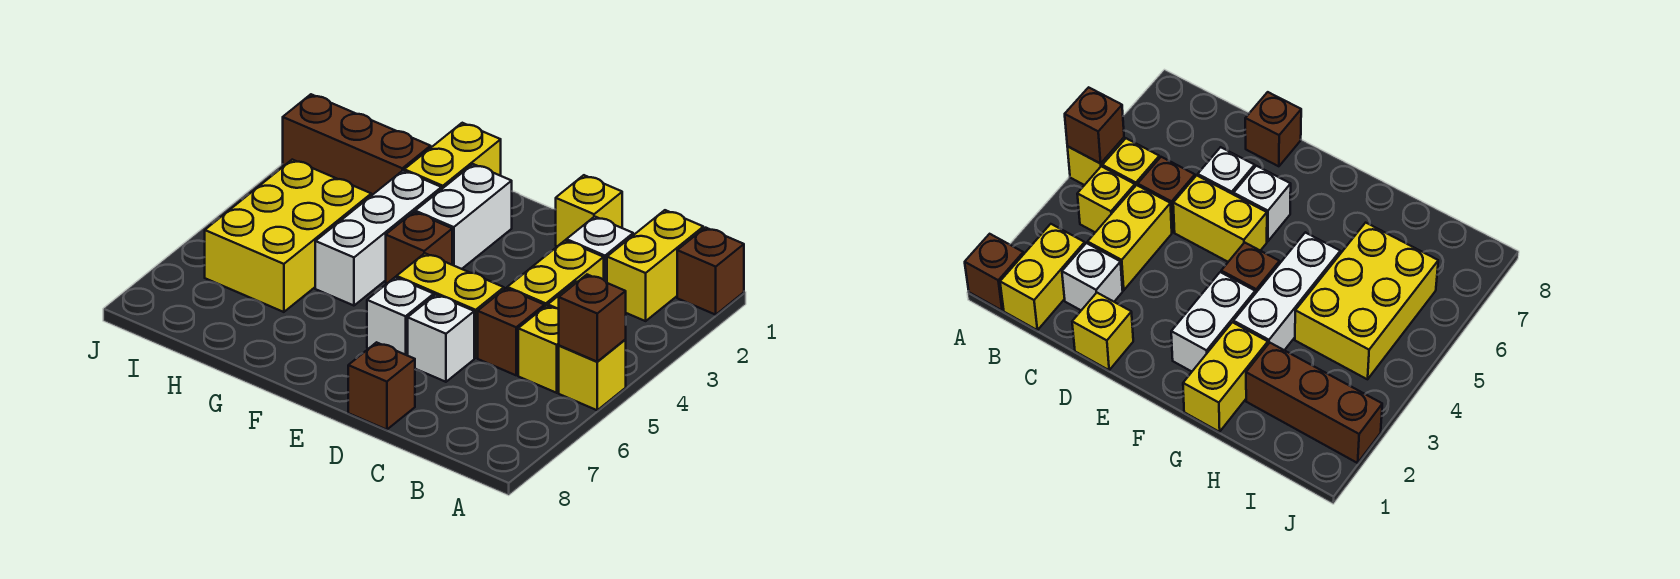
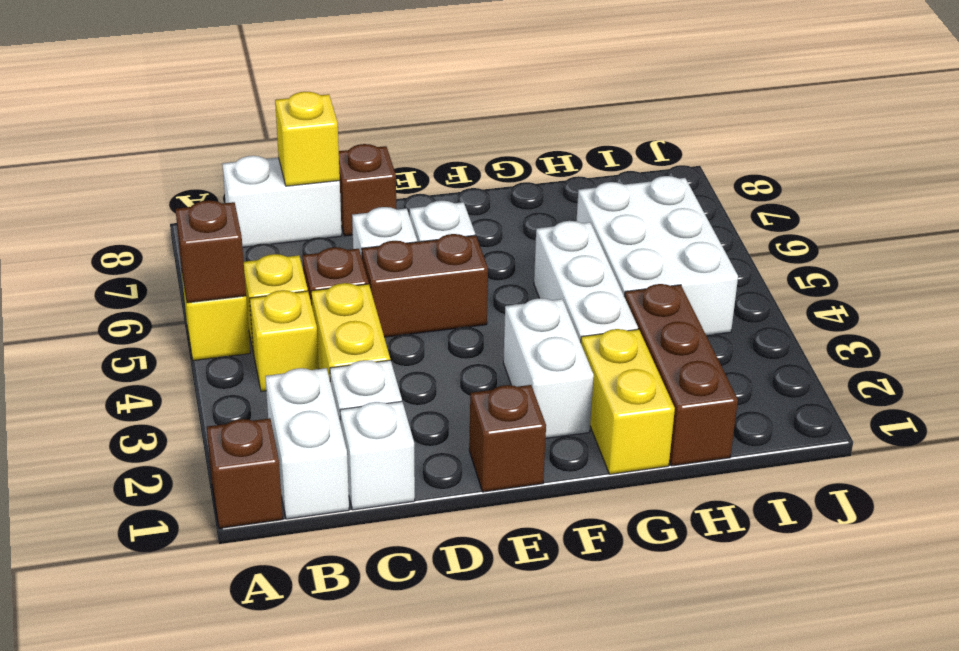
yellow 1x2 brick [607,210,703,321] -> white 1x2 brick [265,368,349,519]
none -> white 1x2 brick [222,156,342,247]
none -> white 1x1 brick [340,401,415,510]
yellow 1x1 brick [556,175,622,246] -> yellow 1x1 brick moved to [275,92,340,186]
yellow 1x2 brick [397,253,504,358] -> brown 1x2 brick [362,234,488,337]
brown 1x1 brick [386,212,452,283] -> brown 1x1 brick moved to [469,385,546,492]
brown 1x3 brick [283,94,431,196] -> brown 1x3 brick turned to [624,284,738,466]
yellow 2x3 brick [205,160,371,312] -> white 2x3 brick [576,176,738,335]

